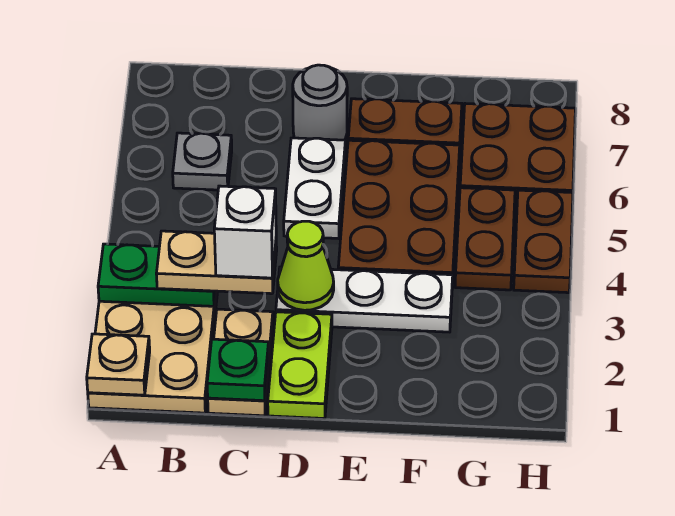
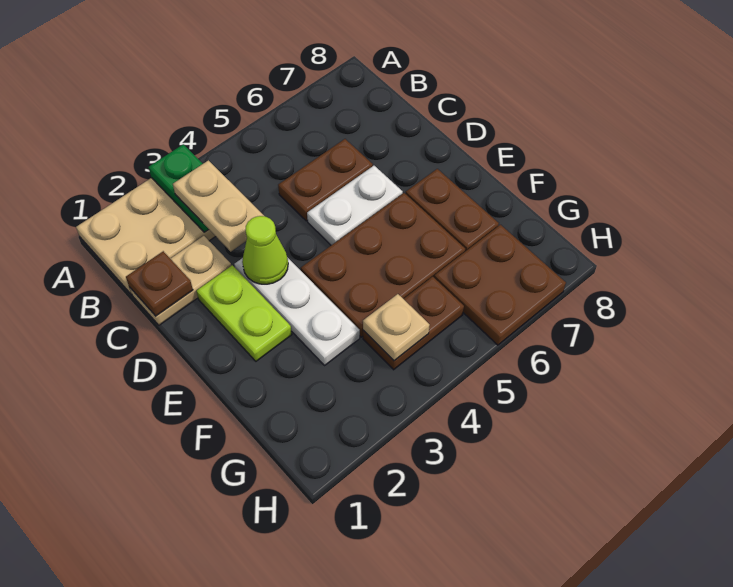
tan 1x1 plate [87,334,150,395] -> tan 1x1 plate moved to [363,294,430,361]
grey 1x1 plate [173,133,232,190] -> none
green 1x1 plate [207,339,269,401] -> brown 1x1 plate [126,251,193,316]
white 1x1 brick [214,186,276,278] -> none
lime 1x2 plate [268,312,332,419] -> lime 1x2 plate turned to [196,265,292,361]
grey 1x1 round brick [293,65,347,140] -> none
brown 1x2 plate [514,190,573,293] -> brown 1x2 plate moved to [278,139,373,221]

